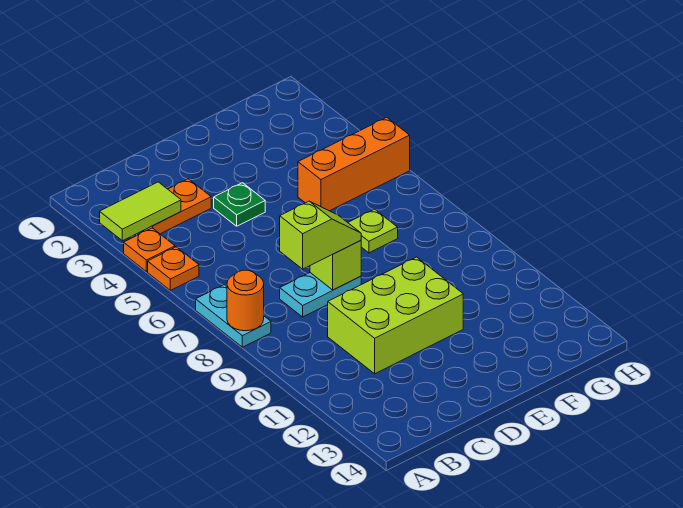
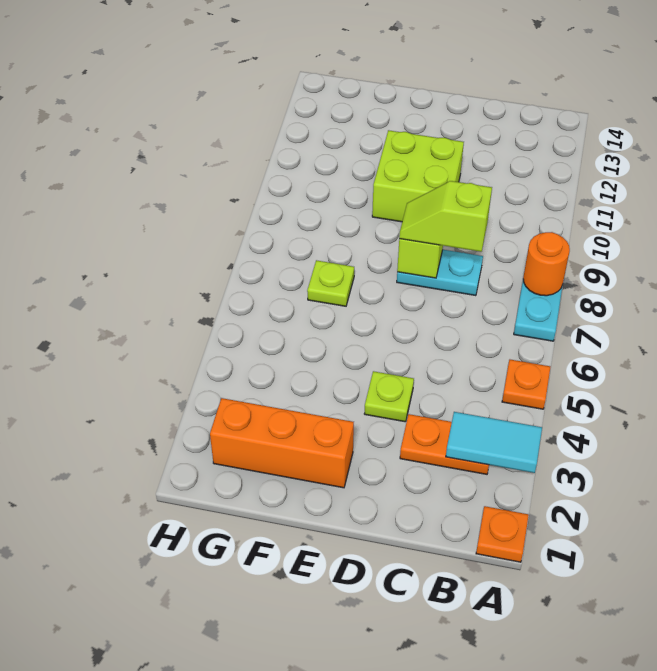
lime 1x2 tile [100,182,181,241] -> cyan 1x2 tile [446,412,542,473]
orange 1x1 plate [124,228,175,272] -> orange 1x1 plate moved to [476,506,529,562]
lime 2x3 brick [328,257,463,374] -> lime 2x2 brick [372,130,464,222]
green 1x1 plate [214,183,265,226] -> lime 1x1 plate [364,371,414,422]
orange 1x3 brick [298,117,410,211] -> orange 1x3 brick moved to [210,398,354,488]

